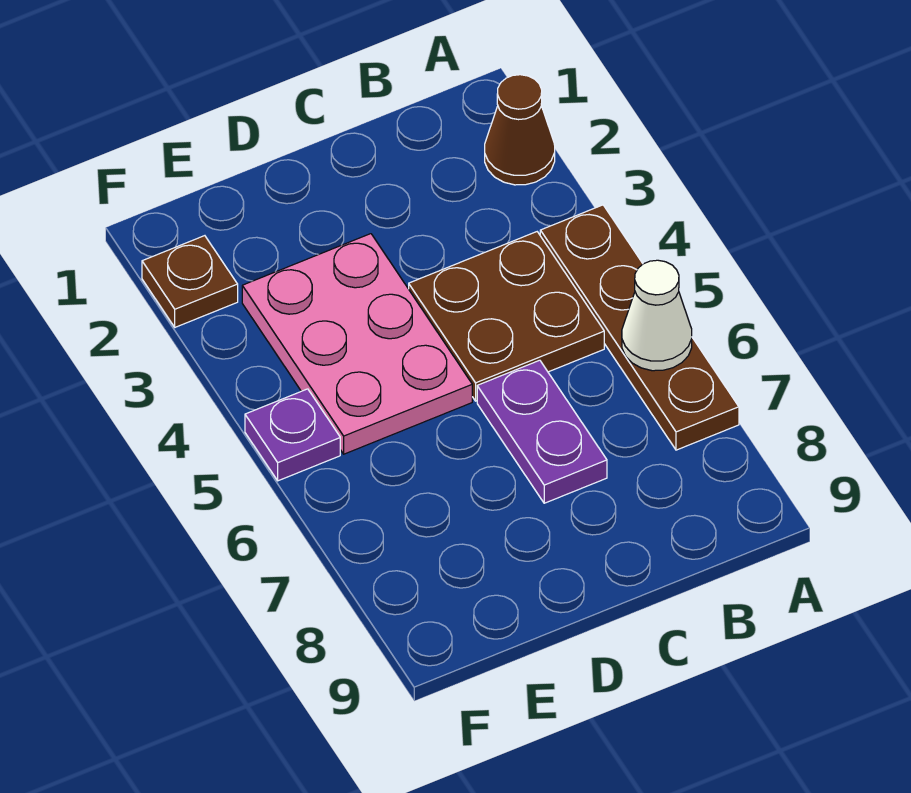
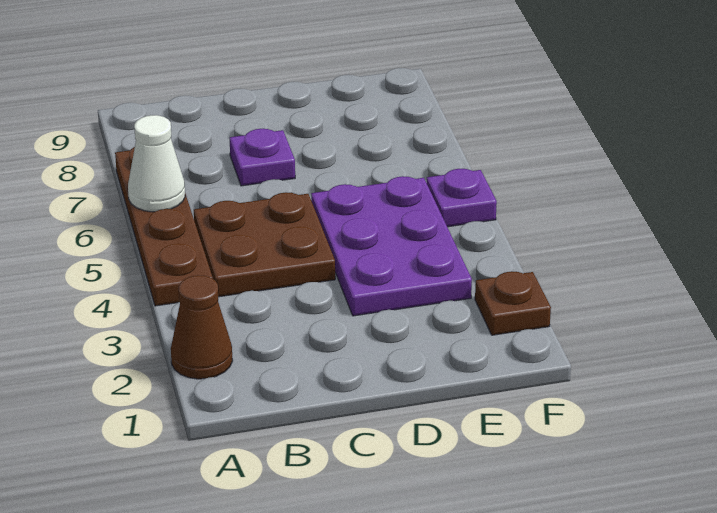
purple 1x2 plate [477,360,607,503] -> purple 1x1 plate [230,129,295,186]
pink 2x3 plate [242,234,472,454] -> purple 2x3 plate [311,176,472,316]

